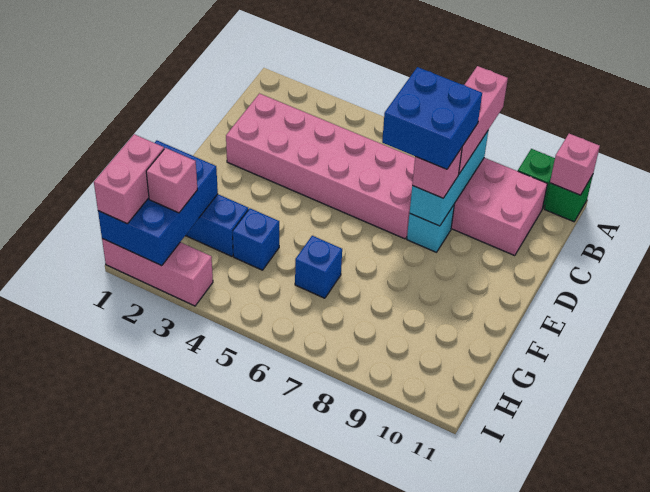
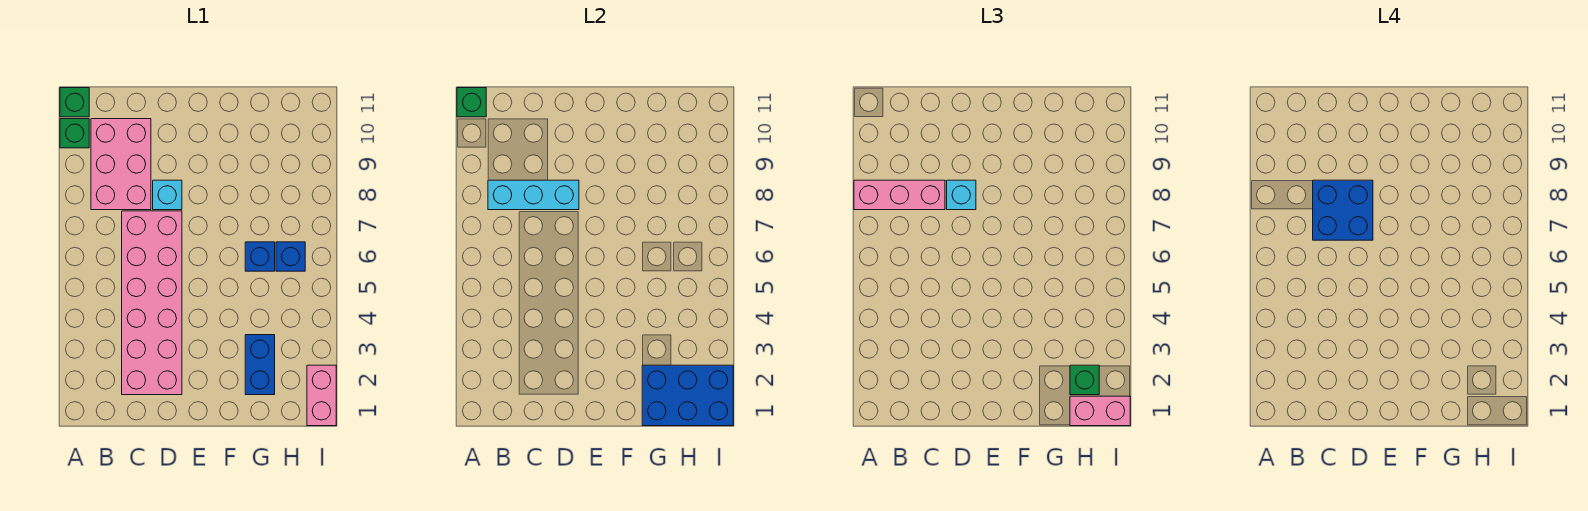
pink 1x1 brick [550,134,600,195] -> green 1x1 brick [457,88,486,117]
pink 1x1 brick [412,148,462,198] -> cyan 1x1 brick [947,180,976,210]
blue 1x1 brick [233,208,279,270] -> blue 1x1 brick moved to [276,242,305,271]
pink 1x1 brick [146,148,197,213] -> green 1x1 brick [1070,365,1099,395]
pink 1x3 brick [102,239,213,306] -> pink 1x2 brick [307,365,336,426]

